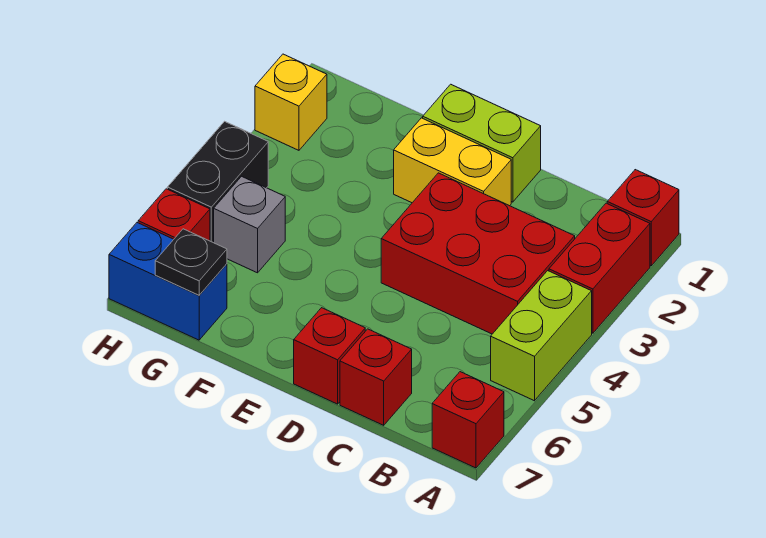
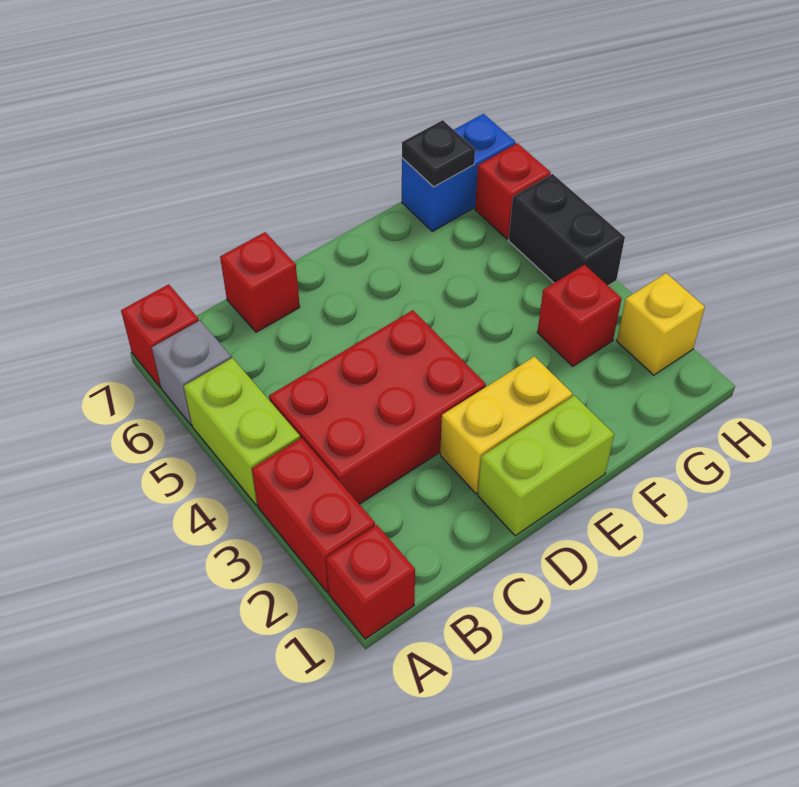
red 1x1 brick [294,308,365,404] -> red 1x1 brick moved to [537,265,622,366]
grey 1x1 brick [214,176,285,273] -> grey 1x1 brick moved to [152,321,231,425]

